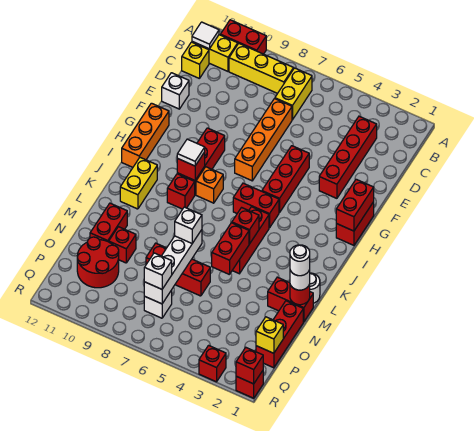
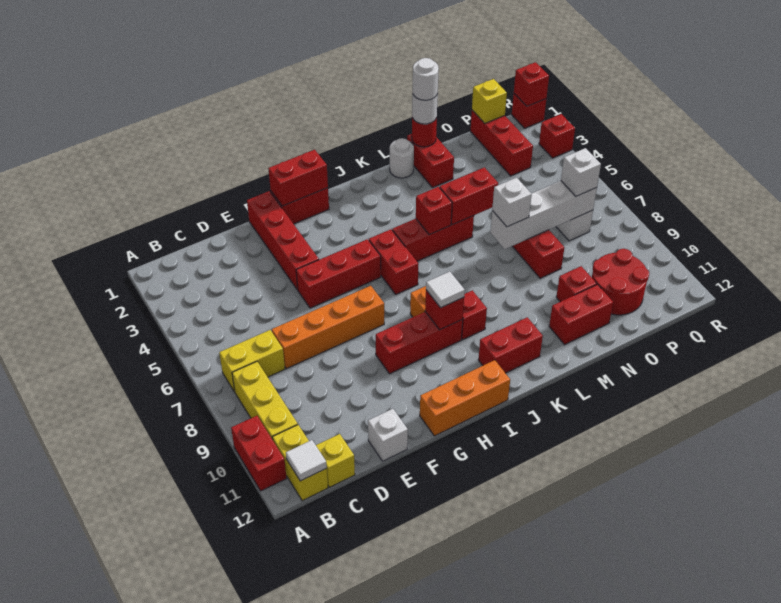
red 1x4 brick [319,116,377,198] -> red 1x4 brick turned to [247,191,319,290]
yellow 1x2 brick [120,158,157,209] -> red 1x2 brick [478,317,543,373]
red 1x3 brick [256,301,303,368] -> red 1x3 brick turned to [470,110,533,176]

